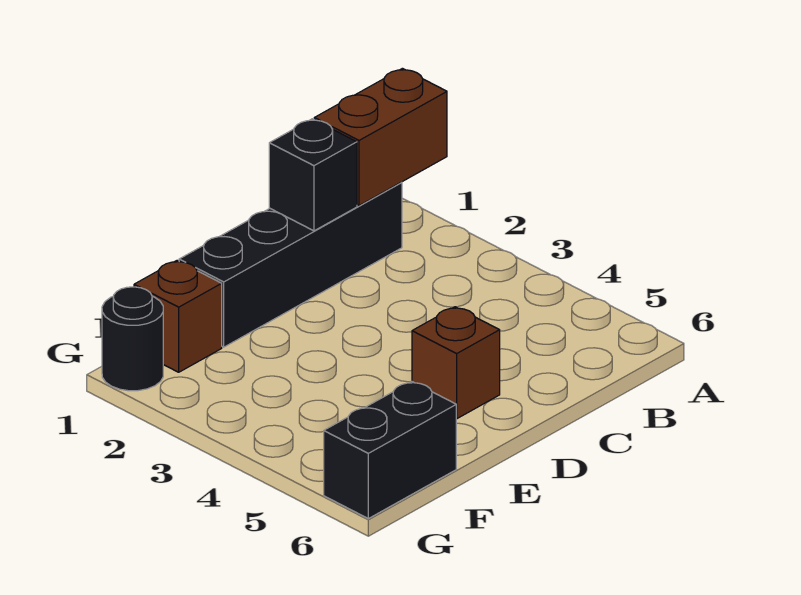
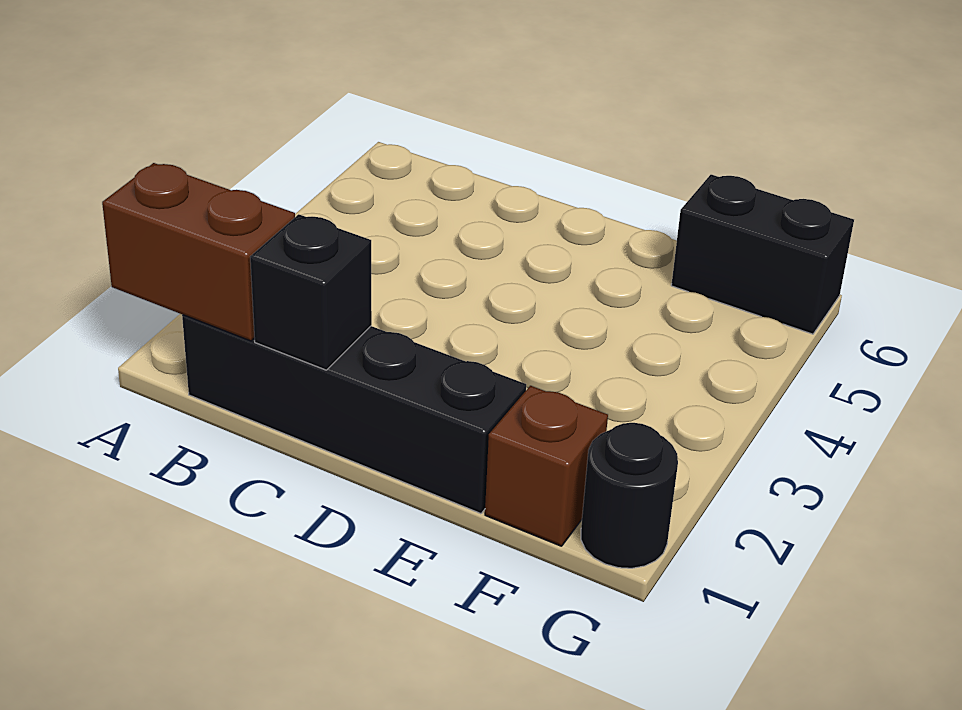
brown 1x1 brick [412,307,500,419] -> none

